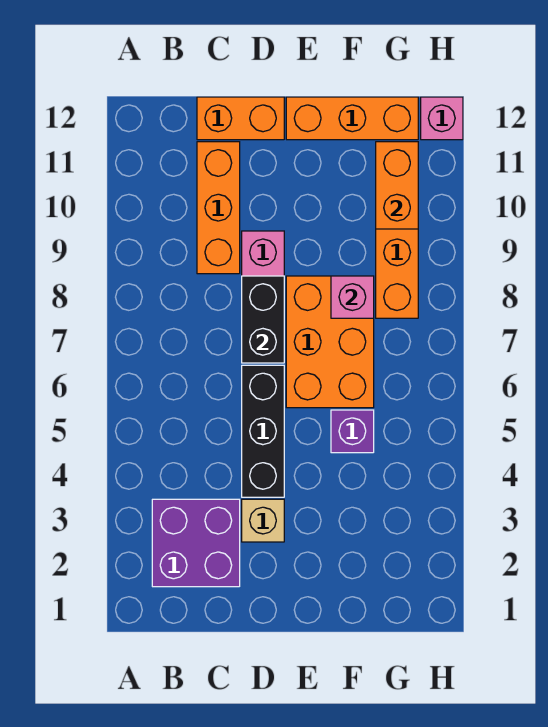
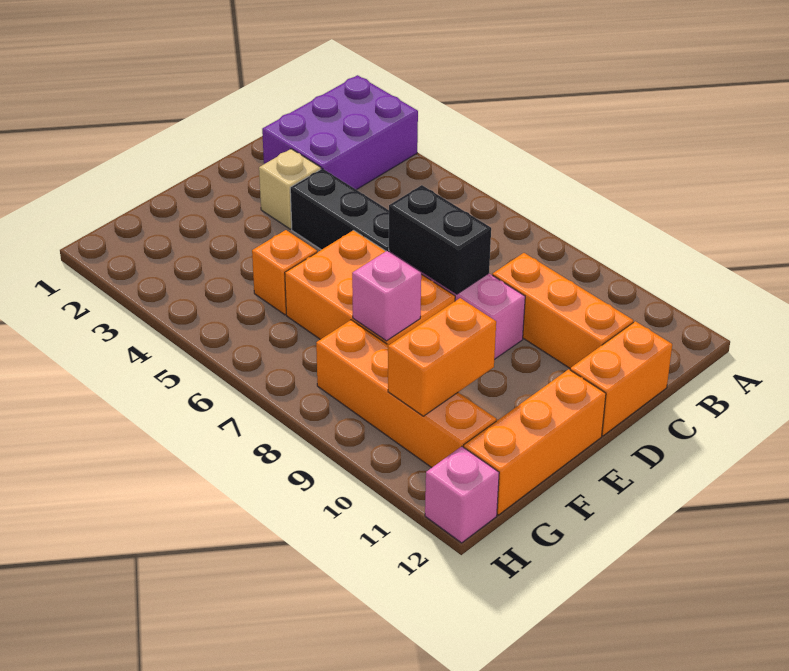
purple 2x2 brick [152,499,240,587] -> purple 2x3 brick [262,75,418,190]
purple 1x1 brick [331,410,374,453] -> orange 1x1 brick [252,230,317,315]
orange 1x2 brick [376,142,418,229] -> orange 1x2 brick turned to [388,298,496,416]

